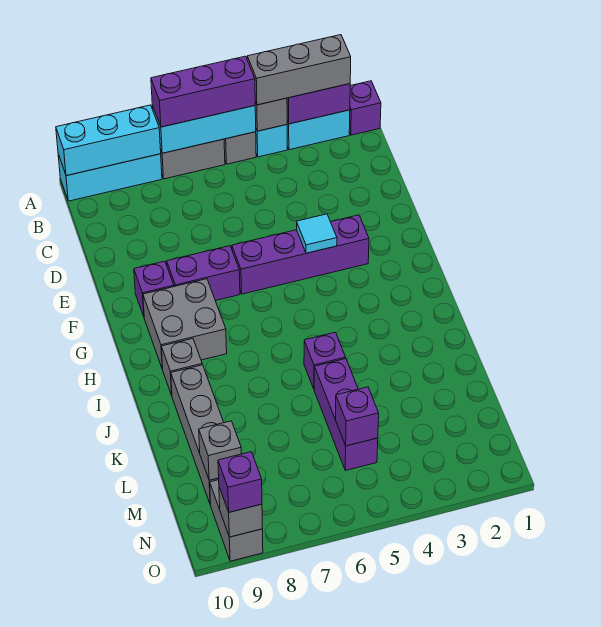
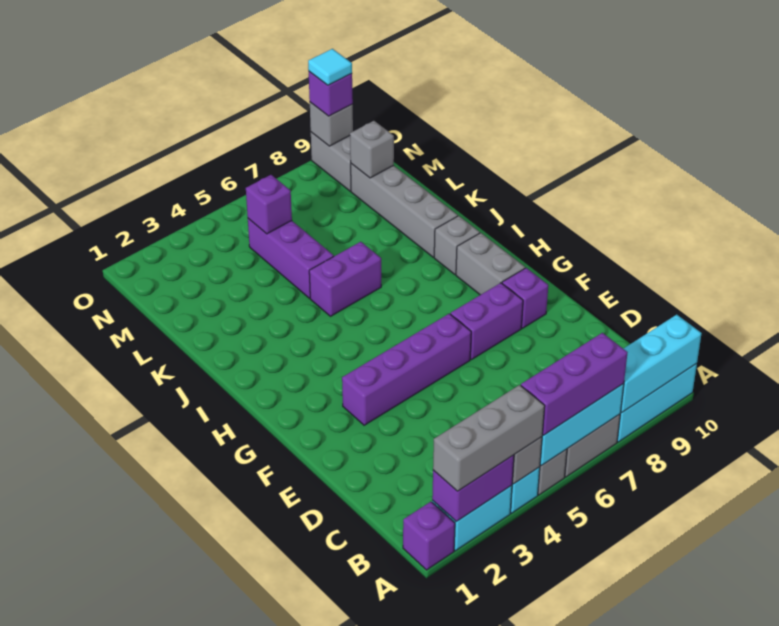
cyan 1x1 tile [297,214,337,253] -> cyan 1x1 tile moved to [308,49,352,85]
grey 2x2 brick [143,279,227,369] -> grey 1x2 brick [456,233,525,295]
purple 1x1 brick [304,332,346,389] -> purple 1x2 brick [309,242,381,316]

